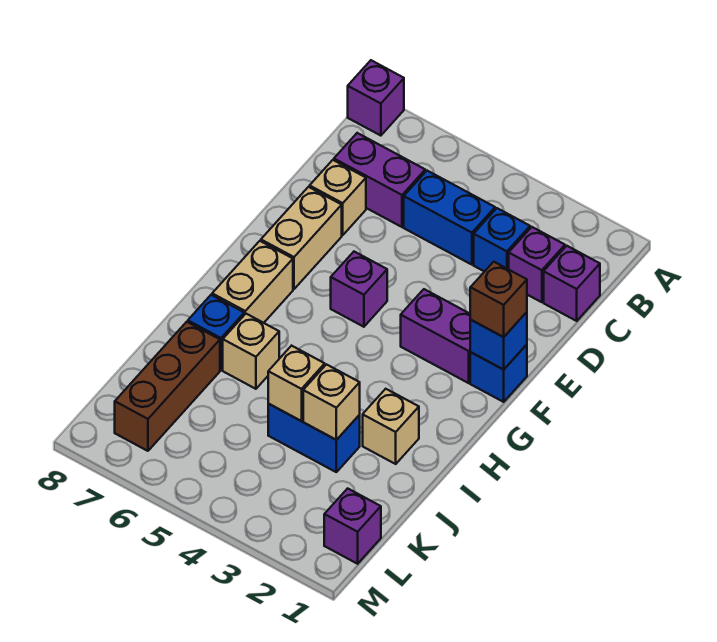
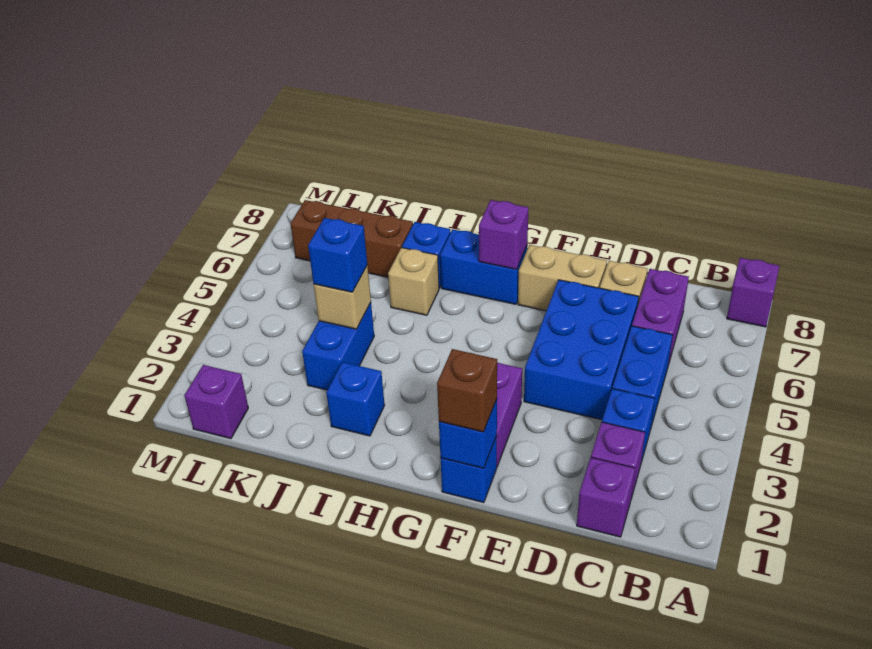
none -> blue 2x3 brick [524,280,639,420]
purple 1x1 brick [331,252,387,327] -> purple 1x1 brick moved to [479,200,528,269]
tan 1x2 brick [212,241,293,323] -> blue 1x2 brick [440,229,527,304]
tan 1x1 brick [363,389,419,464] -> blue 1x1 brick [326,362,385,436]
tan 1x1 brick [303,365,360,440] -> none
none -> blue 1x1 brick [308,218,367,292]

